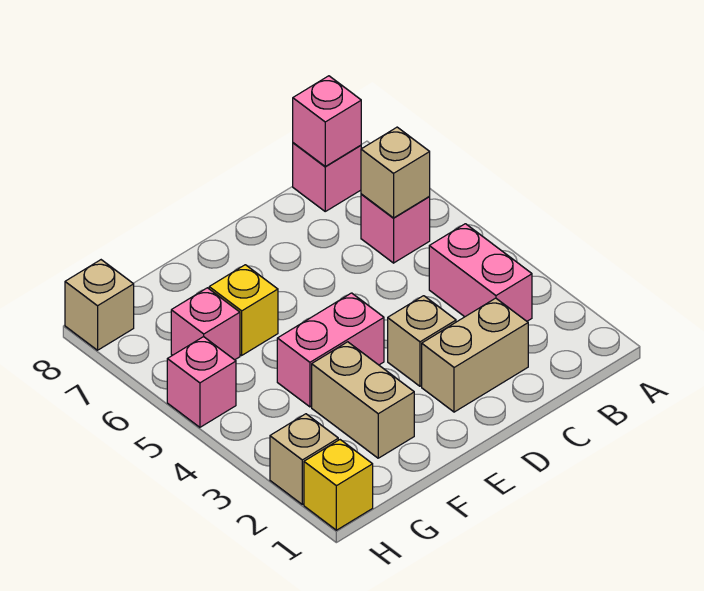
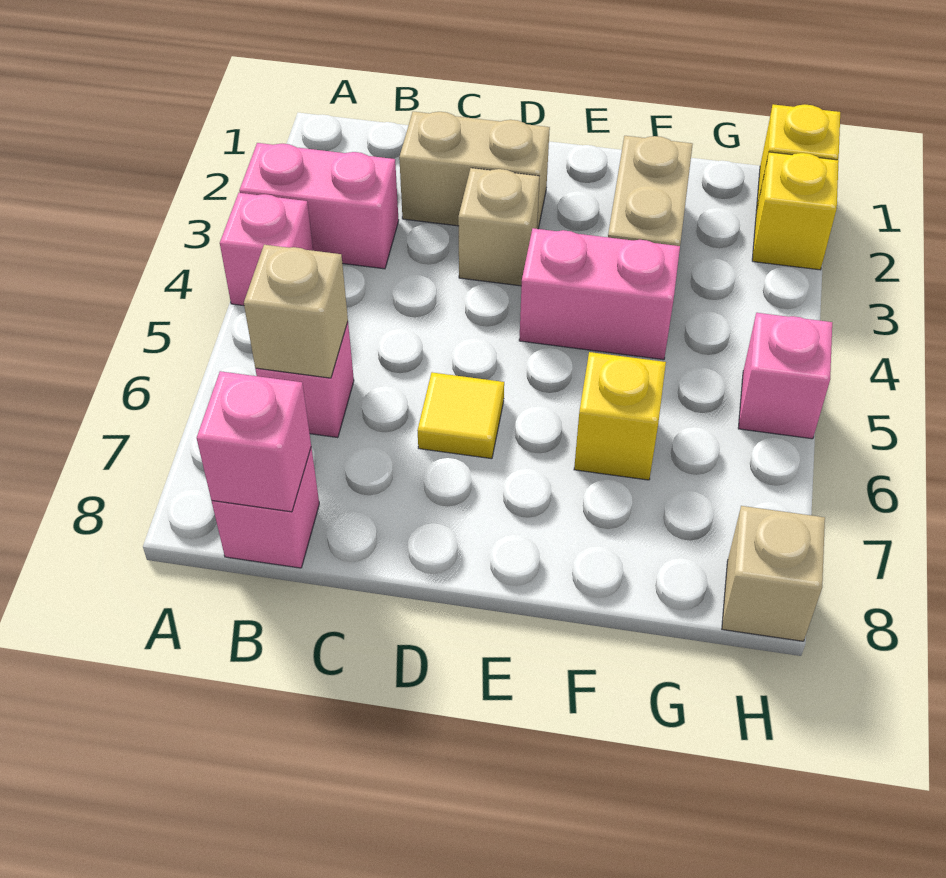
pink 1x2 brick [429,224,532,321] -> pink 1x2 brick turned to [239,143,399,269]
none -> yellow 1x1 tile [417,372,504,459]
pink 1x1 brick [171,288,240,360] -> pink 1x1 brick moved to [220,193,313,306]
tan 1x1 brick [270,414,338,504] -> yellow 1x1 brick [752,152,839,270]

